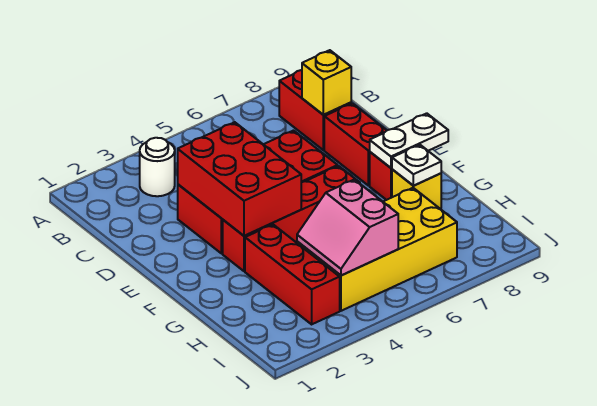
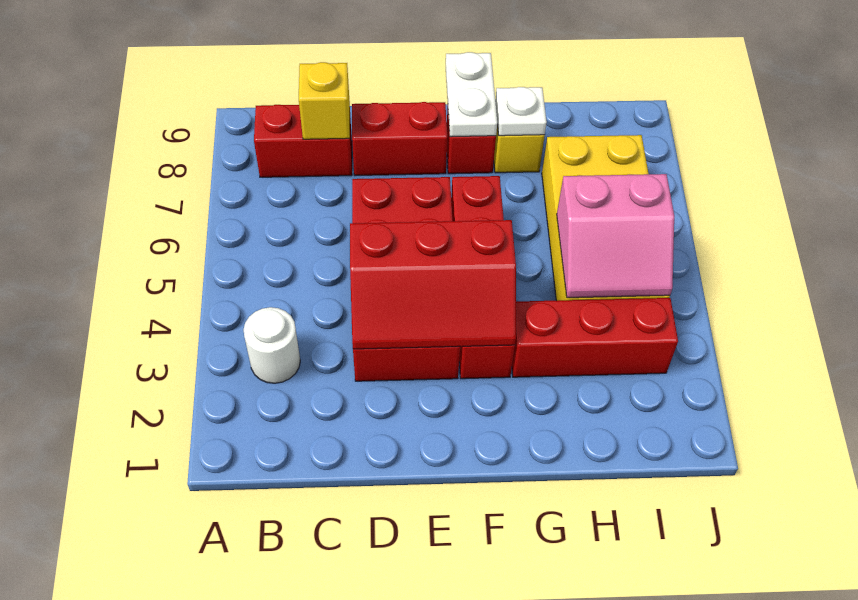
red 2x3 brick [178,122,301,236] -> red 2x3 slope [350,220,516,349]

